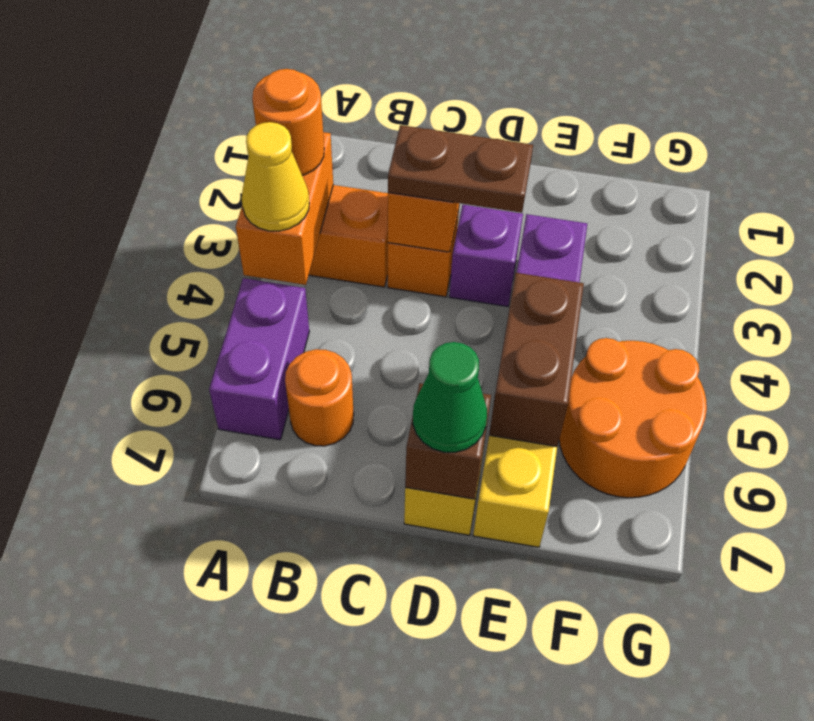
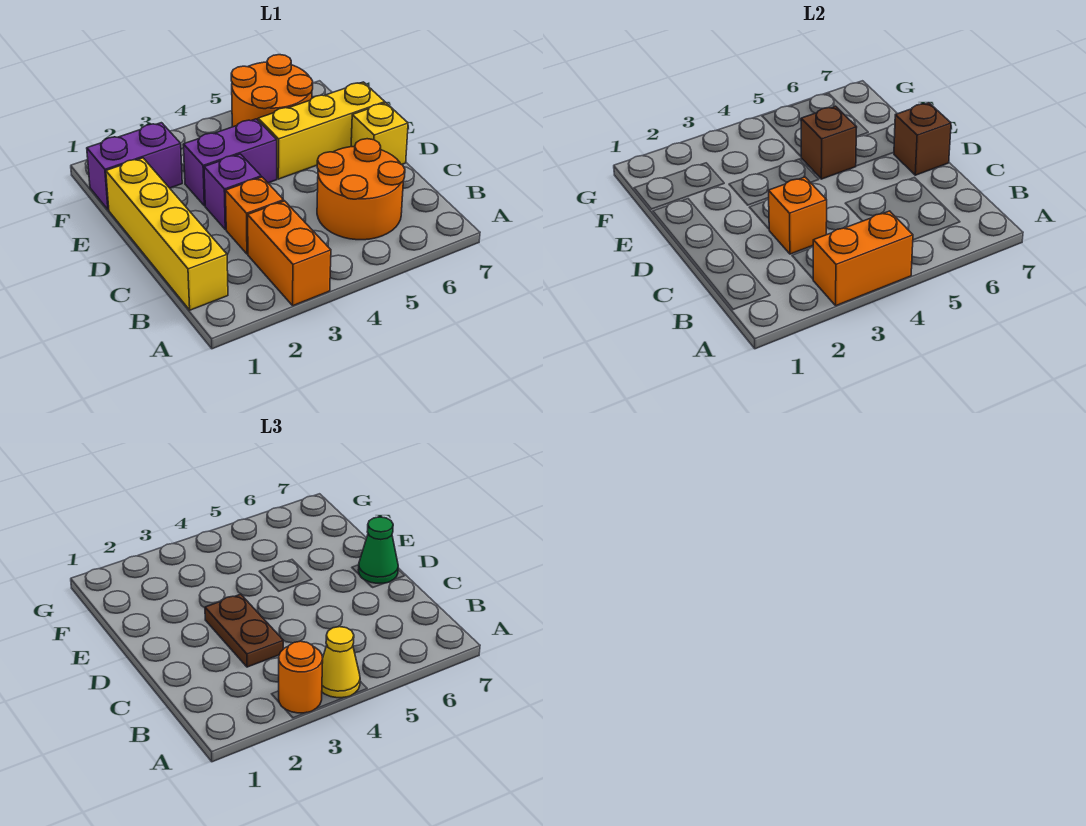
purple 1x2 brick [209,278,309,440] -> purple 1x2 brick moved to [87,123,182,210]
none -> yellow 1x4 brick [106,158,228,310]
orange 1x1 round brick [285,349,354,446] -> orange 2x2 round brick [317,139,405,240]
brown 1x2 brick [489,273,584,447] -> brown 1x1 brick [801,106,857,179]

